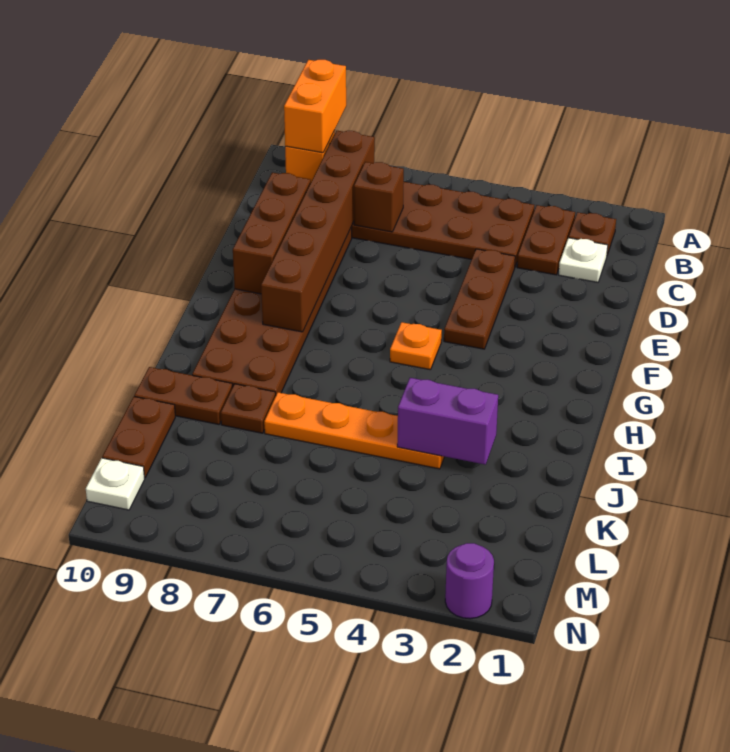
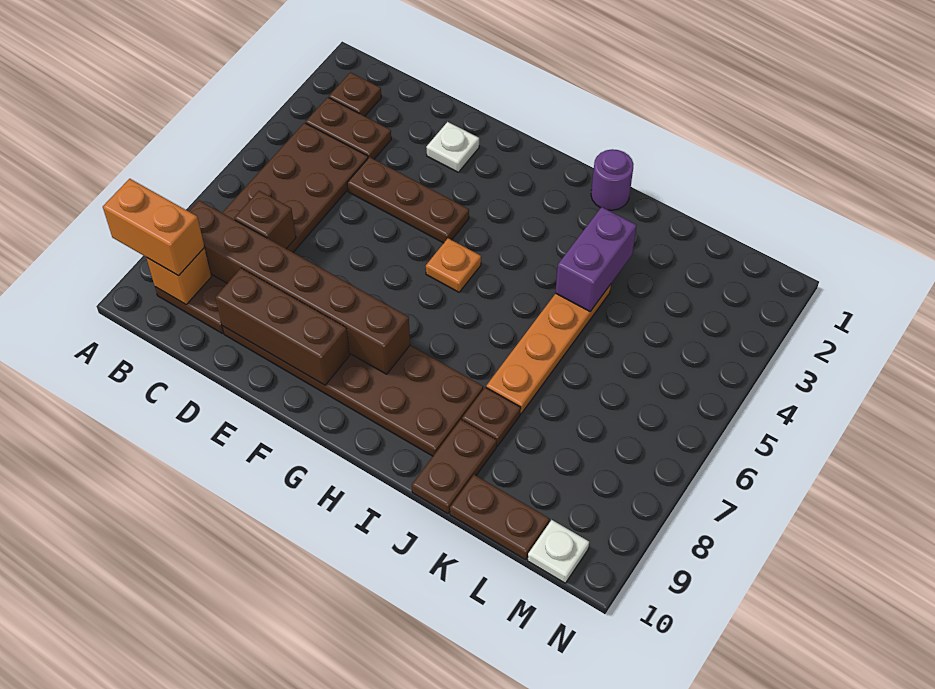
white 1x1 plate [559,238,608,282] -> white 1x1 plate moved to [426,122,479,172]
purple 1x1 round brick [445,543,494,619] -> purple 1x1 round brick moved to [591,149,634,210]

